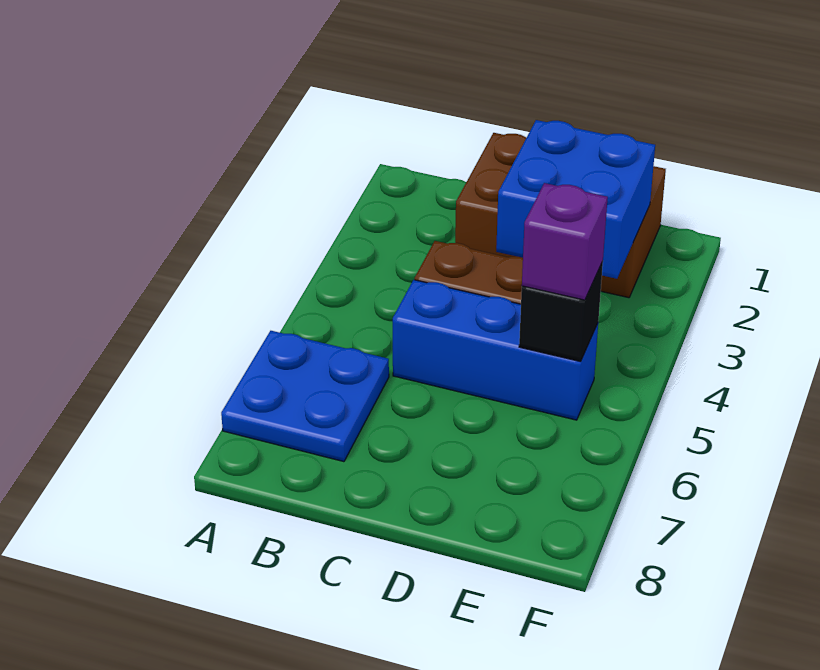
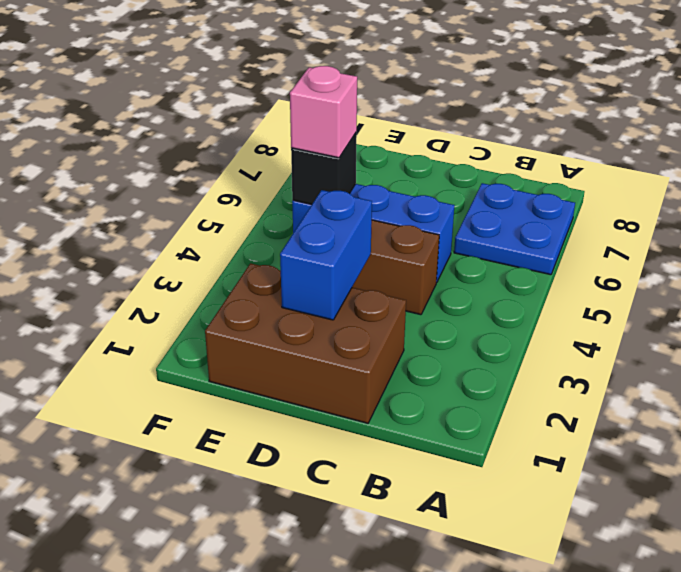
blue 2x2 brick [496,120,655,279] -> blue 1x2 brick [280,190,372,320]
purple 1x1 brick [522,183,608,300] -> pink 1x1 brick [290,66,357,158]

